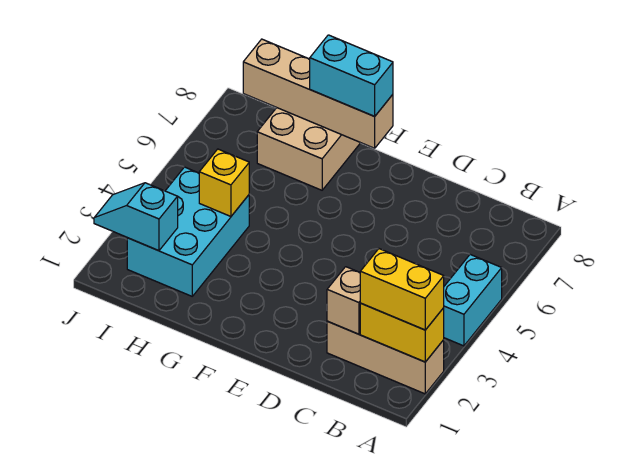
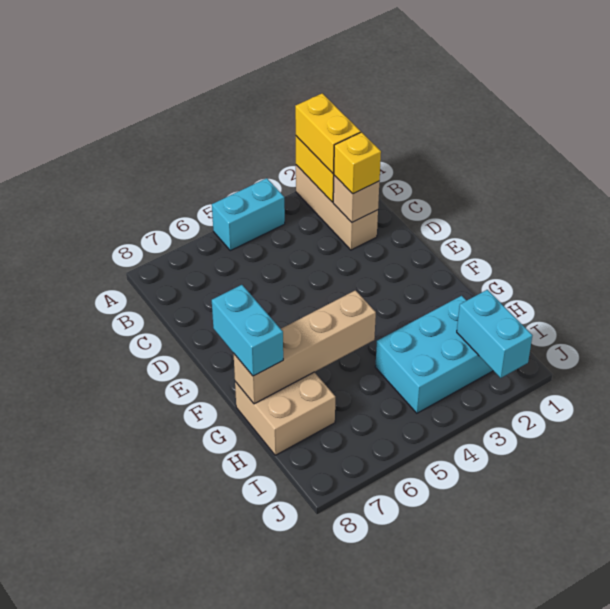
tan 1x4 brick [243,39,393,148] -> tan 1x4 brick turned to [234,290,376,404]
yellow 1x1 brick [199,149,249,216] -> yellow 1x1 brick moved to [334,132,381,194]
cyan 1x2 slope [94,183,178,251] -> cyan 1x2 brick [457,290,532,378]

